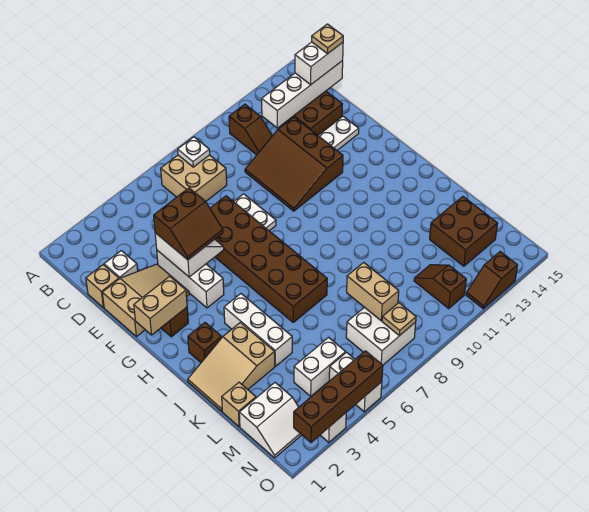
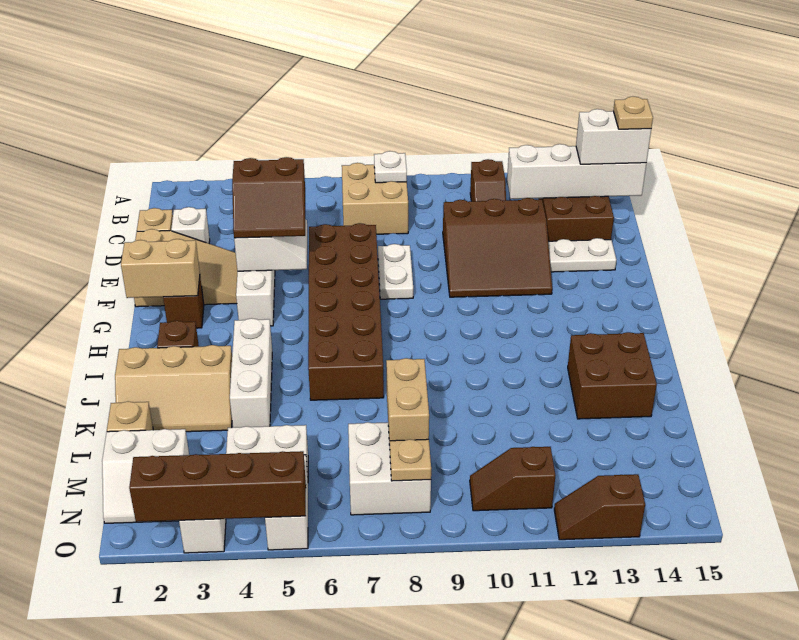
brown 3x3 slope [245,117,343,211] -> brown 3x3 slope turned to [443,198,552,297]
tan 2x3 slope [188,322,275,411] -> tan 2x3 slope turned to [115,345,232,432]
brown 2x2 brick [430,197,498,266] -> brown 2x2 brick moved to [568,332,657,419]
brown 1x2 slope [414,265,466,308] -> brown 1x2 slope turned to [470,447,555,511]

